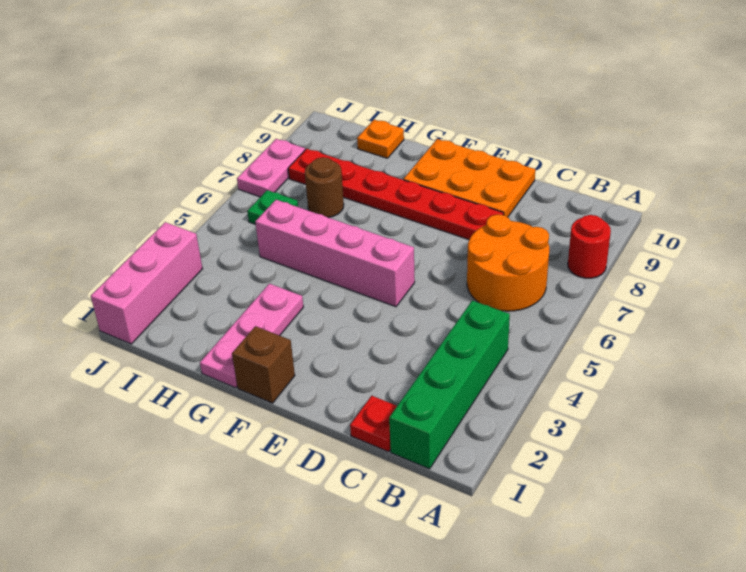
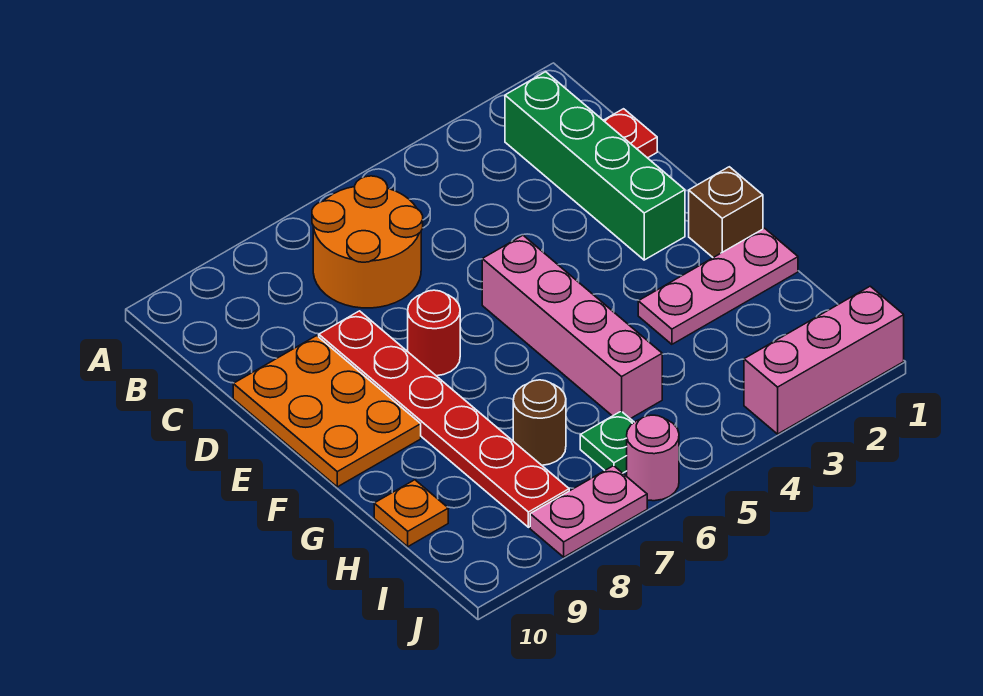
red 1x1 round brick [568,215,611,278] -> red 1x1 round brick moved to [408,290,460,376]
green 1x4 brick [389,301,510,469] -> green 1x4 brick turned to [505,72,685,260]
none -> pink 1x1 round brick [627,415,679,501]

